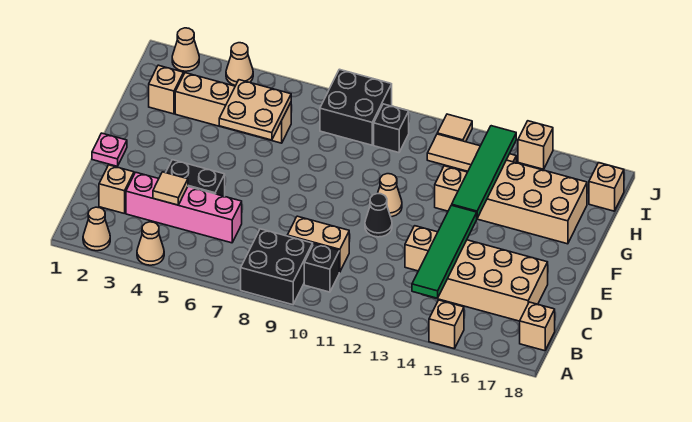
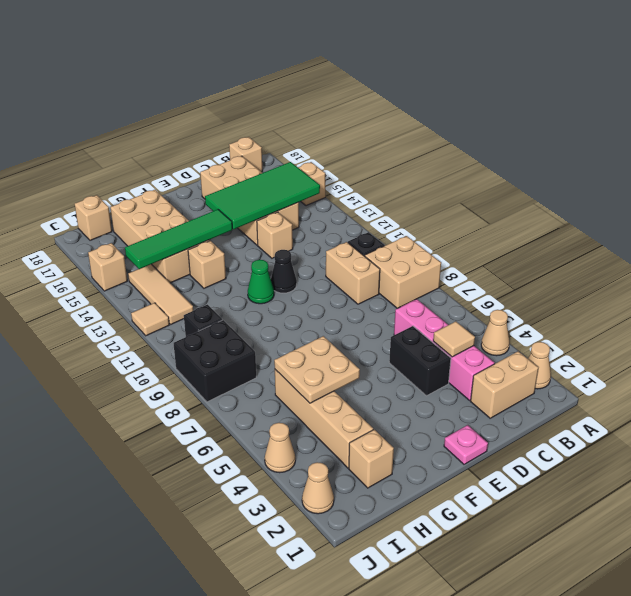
black 2x2 brick [241,229,313,305] -> tan 2x2 brick [365,236,441,308]
green 1x4 tile [412,205,477,298] -> green 2x4 tile [205,162,320,229]
tan 1x1 brick [99,165,134,214] -> tan 1x2 brick [471,351,538,418]
tan 1x1 cone [378,174,402,217] -> green 1x1 cone [248,260,274,304]

